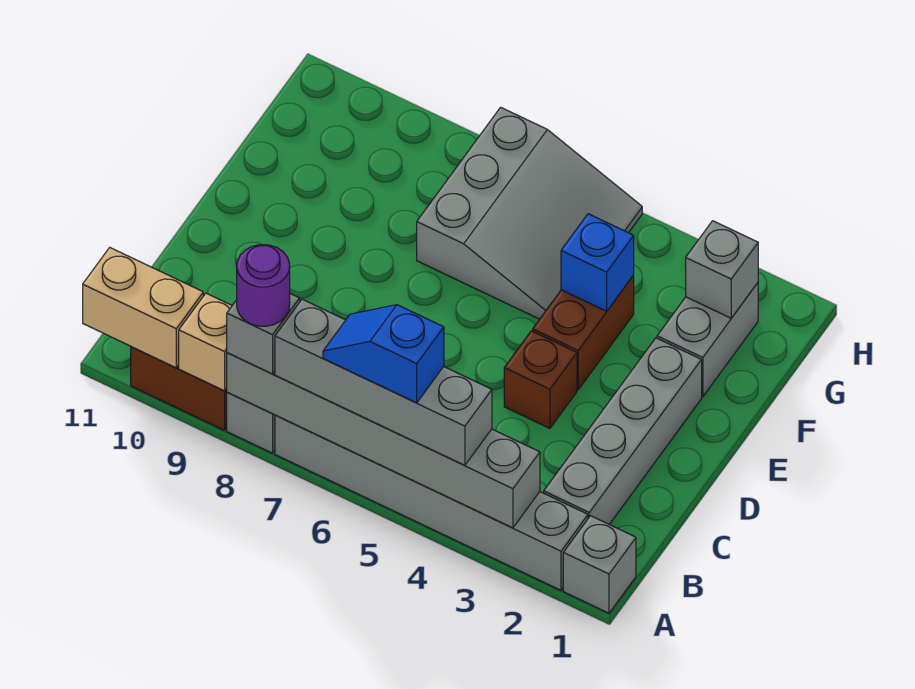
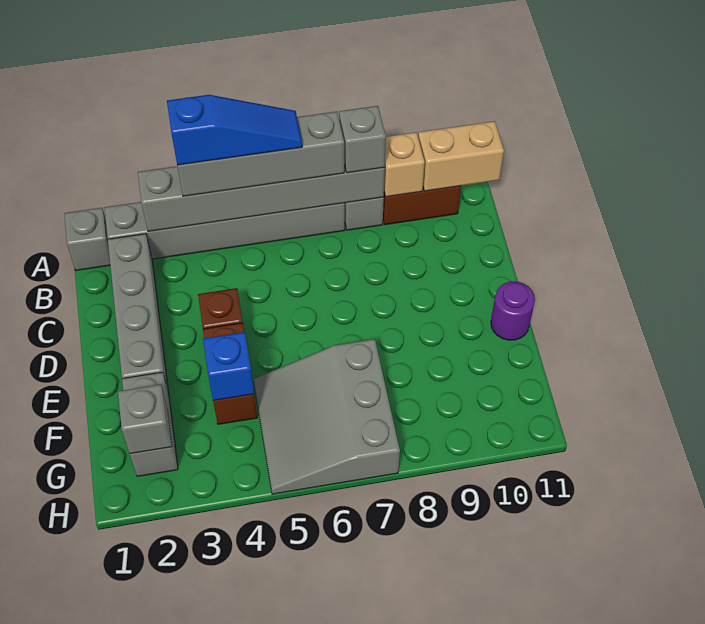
blue 1x2 slope [323,305,444,403] -> blue 1x3 slope [167,95,302,165]
purple 1x1 round brick [237,245,290,326] -> purple 1x1 round brick moved to [491,282,535,340]

